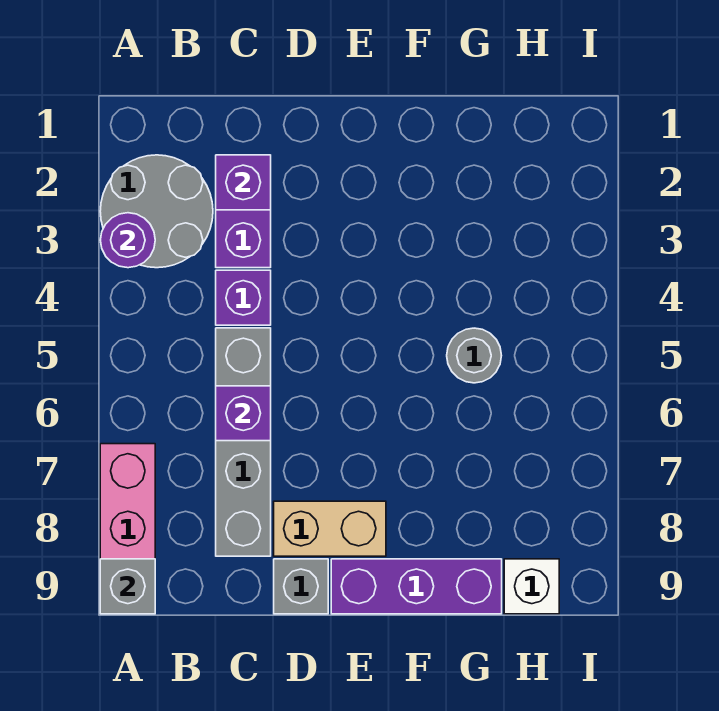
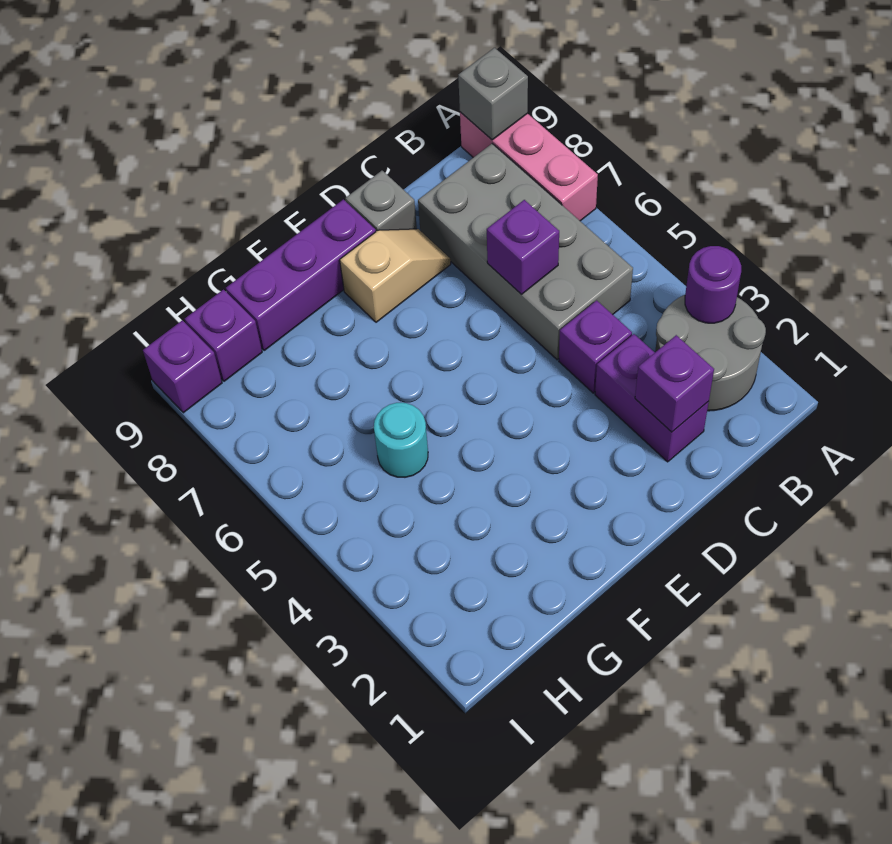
grey 1x4 brick [216,328,271,556] -> grey 2x4 brick [418,144,633,360]
tan 1x2 brick [274,501,386,556] -> tan 1x2 slope [340,229,451,322]
grey 1x1 round brick [447,328,502,383] -> cyan 1x1 round brick [374,403,428,477]
white 1x1 brick [504,559,559,614] -> purple 1x1 brick [185,290,262,381]
none -> purple 1x1 brick [143,320,222,413]

